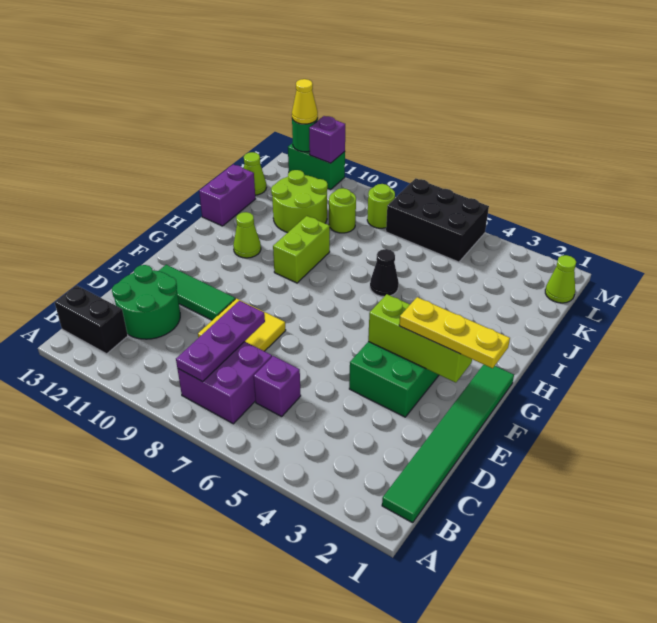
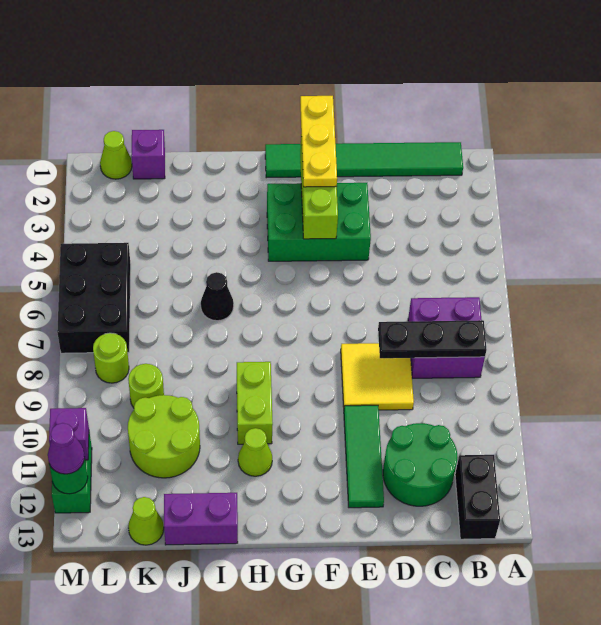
purple 1x3 plate [176,301,265,382] -> black 1x3 plate [378,320,487,358]
purple 1x1 brick [254,356,301,417] -> purple 1x1 brick moved to [132,130,165,179]
lime 1x2 brick [273,216,330,283] -> lime 1x2 brick turned to [237,362,273,444]
yellow 1x1 cone [292,79,318,124] -> purple 1x1 cone [48,423,85,474]

